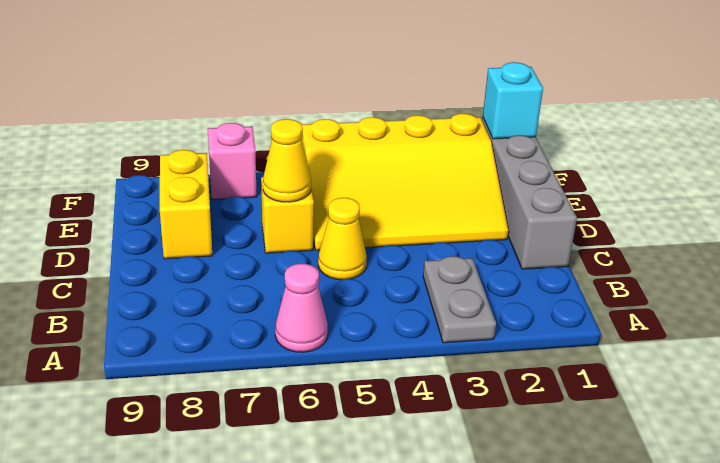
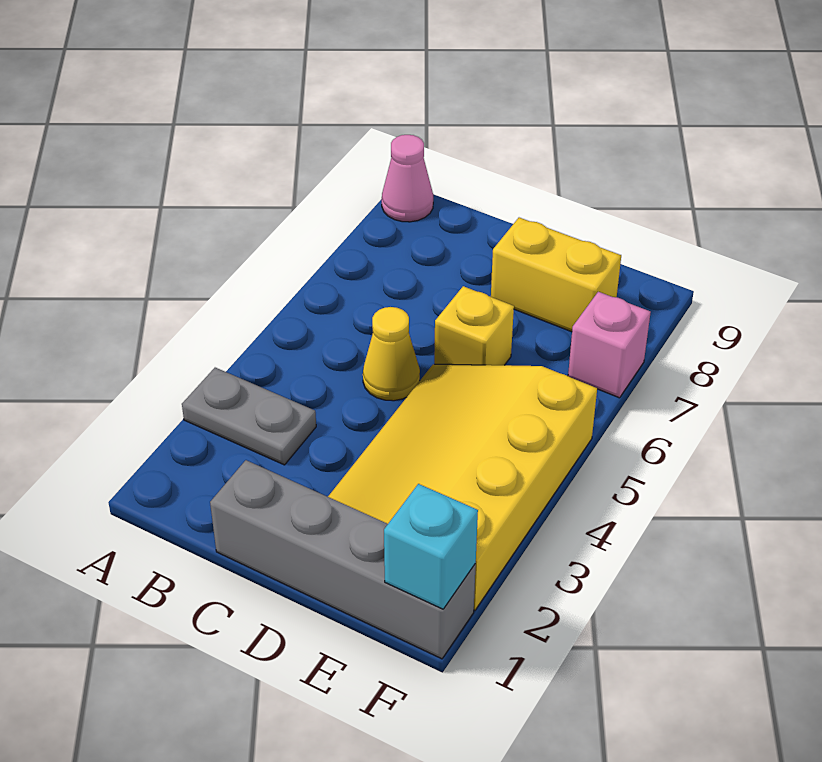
pink 1x1 cone [275,264,328,352] -> pink 1x1 cone moved to [382,135,433,222]
yellow 1x1 cone [263,119,311,202] -> none

